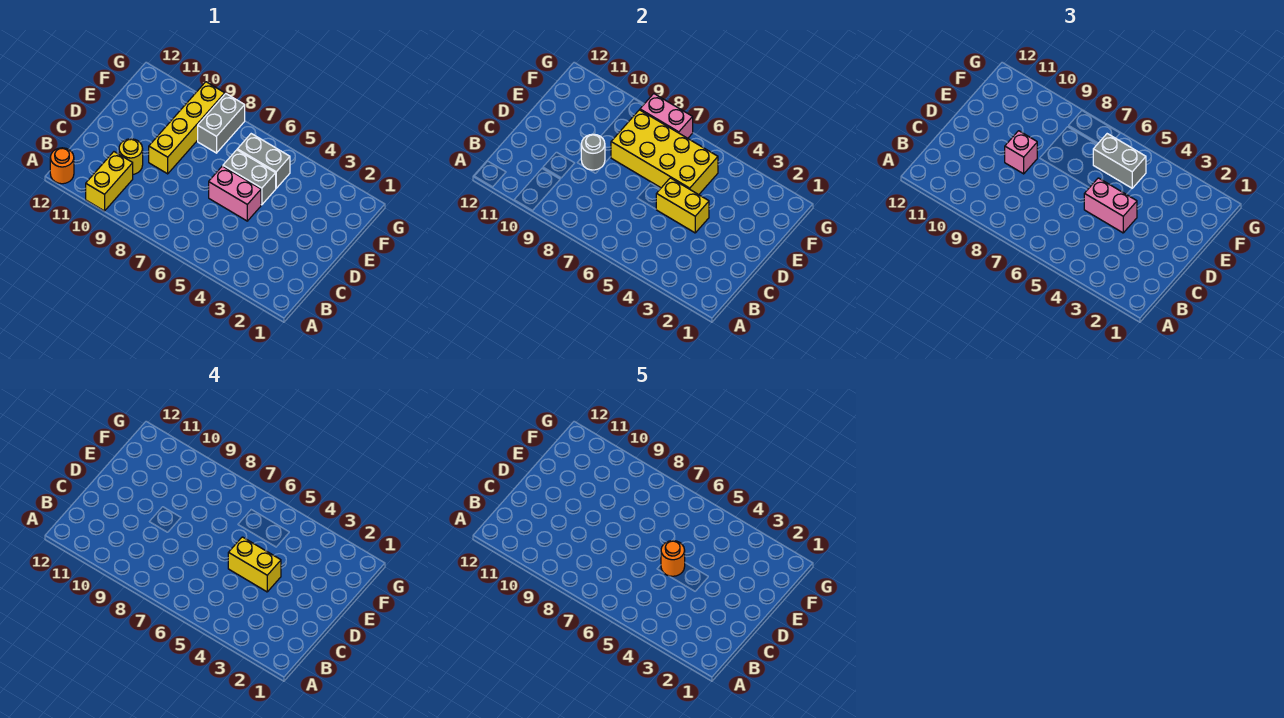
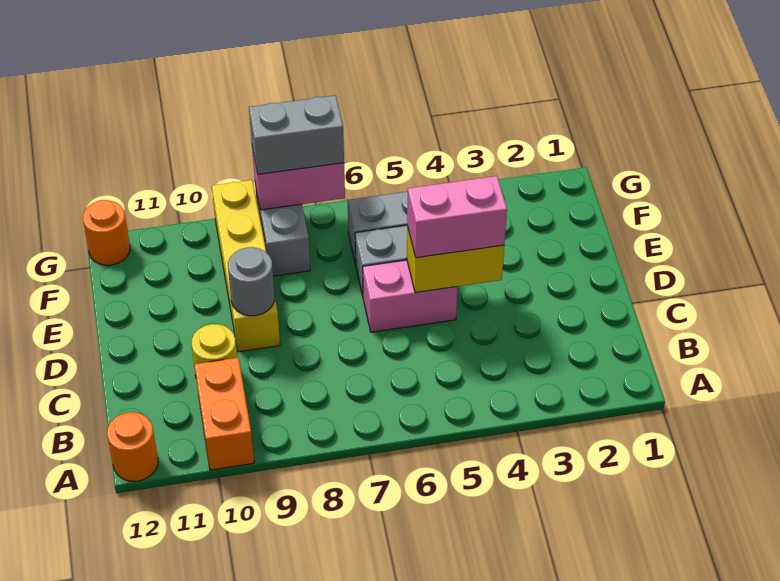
yellow 1x2 brick [86,152,133,211] -> orange 1x2 brick [194,358,254,470]
yellow 1x2 brick [228,537,281,592] -> none
orange 1x1 round brick [661,541,685,576] -> orange 1x1 round brick moved to [83,200,130,265]
pink 1x1 brick [1005,131,1037,174] -> none
yellow 2x4 brick [611,110,718,195] -> none
grey 1x2 brick [1093,134,1146,188] -> grey 1x2 brick moved to [249,95,344,174]

